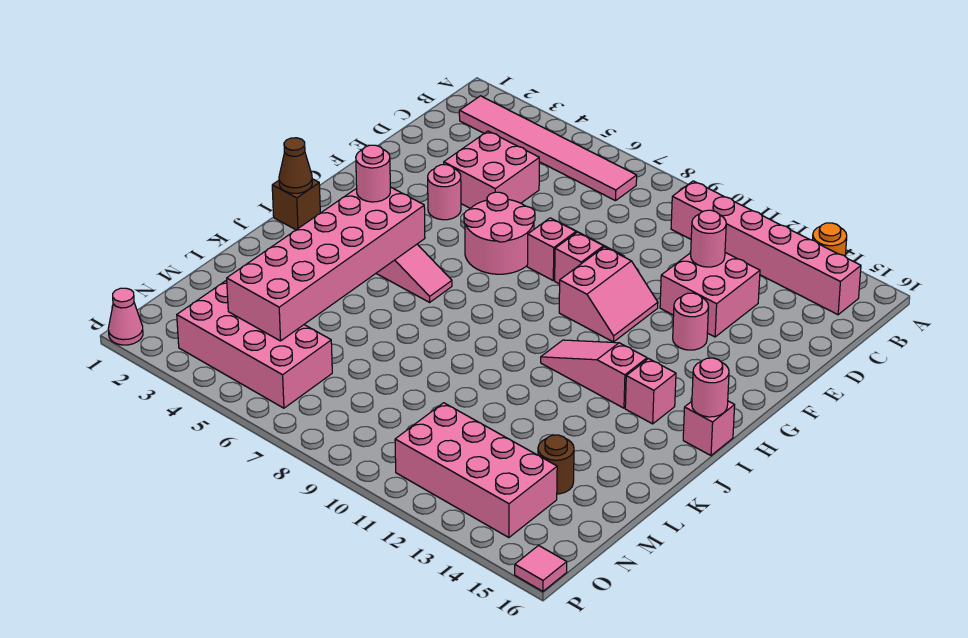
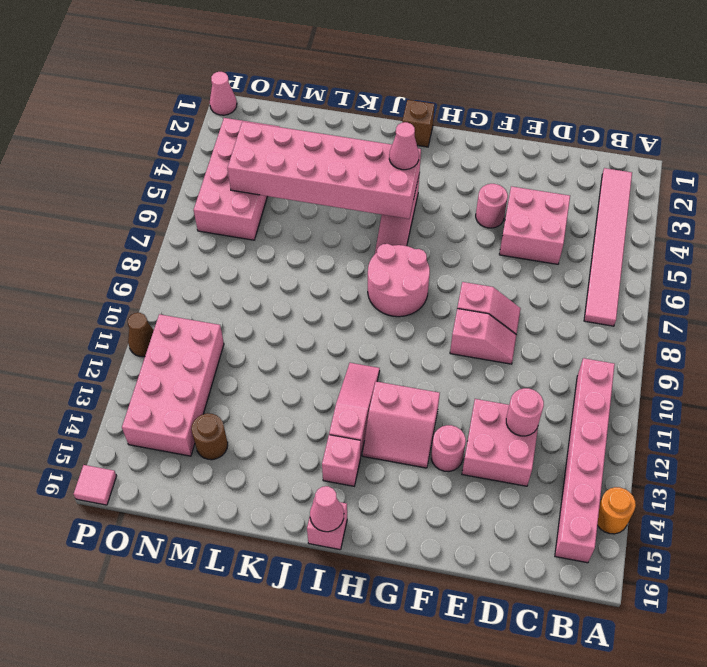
pink 2x2 round brick [464,192,535,274] -> pink 2x2 round brick moved to [368,244,430,317]
pink 2x2 slope [559,247,658,342] -> pink 2x2 slope moved to [363,381,440,468]
brown 1x1 cone [279,138,312,193] -> brown 1x1 cone moved to [128,313,154,357]
pink 1x1 round brick [356,145,390,202] -> pink 1x1 cone [389,122,419,170]
pink 1x1 round brick [692,358,729,417] -> pink 1x1 cone [310,486,344,532]

